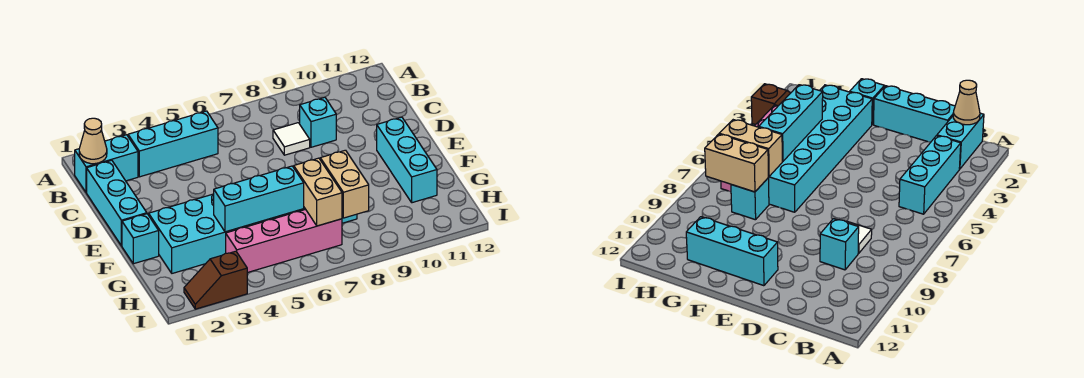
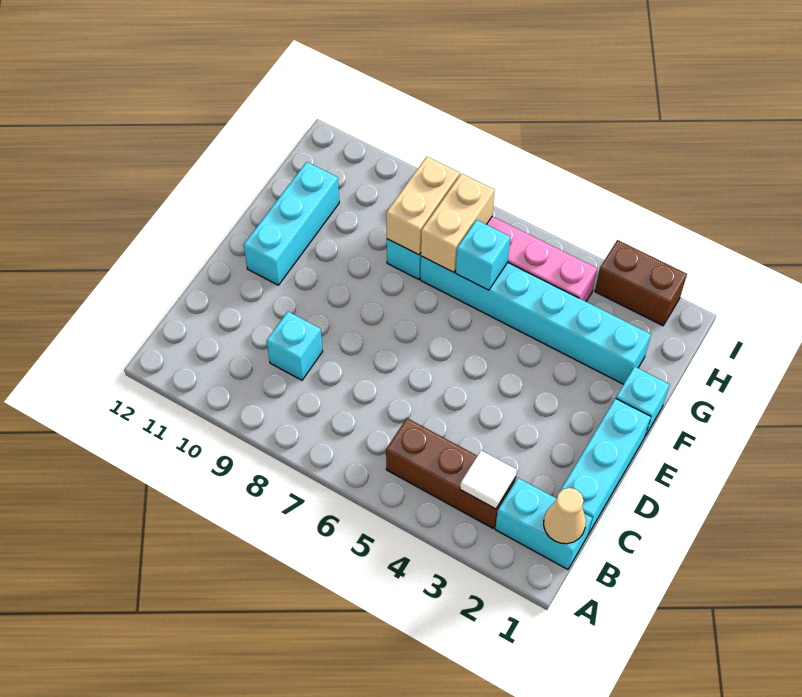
cyan 1x3 brick [128,111,218,177] -> brown 1x3 brick [386,418,516,528]
white 1x1 tile [273,123,310,155] -> white 1x1 tile moved to [460,450,517,509]
cyan 2x6 brick [149,194,305,273] -> cyan 1x6 brick [420,256,651,384]
cyan 1x3 brick [214,166,304,232] -> cyan 1x1 brick [456,220,510,290]
brown 1x2 slope [184,251,247,309] -> brown 1x2 brick [595,240,687,326]

